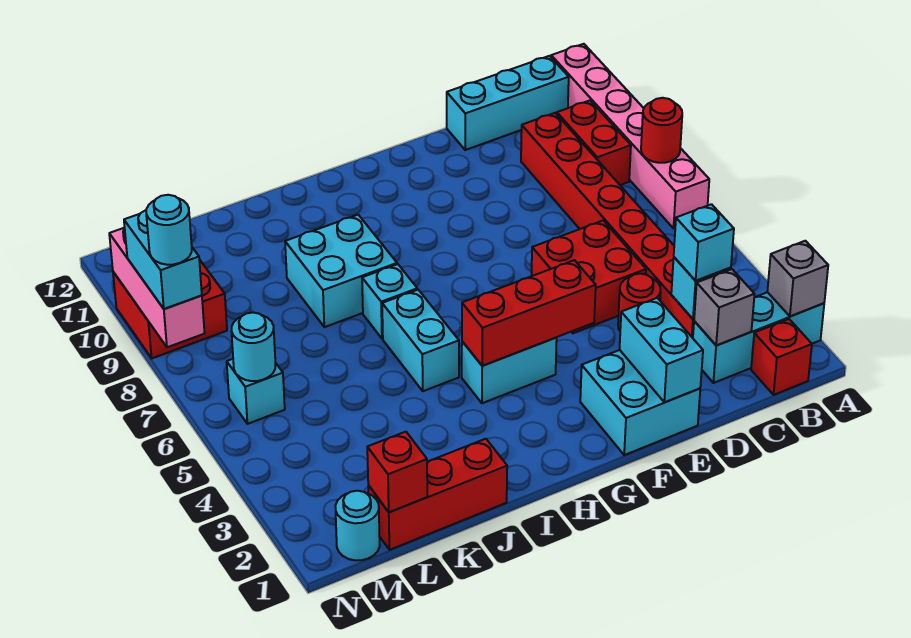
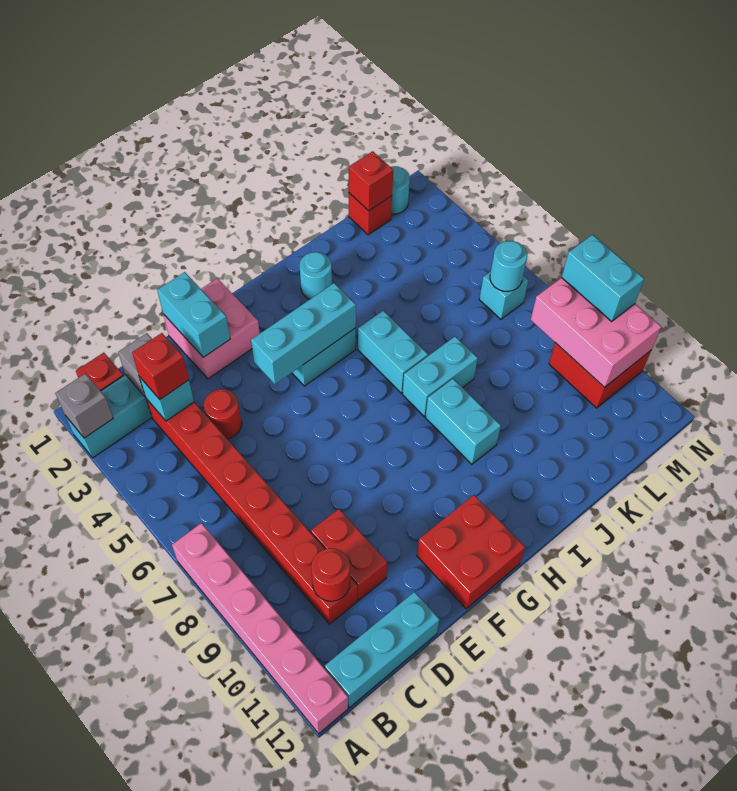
red 1x1 round brick [641,98,682,163] -> red 1x1 round brick moved to [311,548,350,601]
red 1x2 brick [557,100,631,185] -> red 1x2 brick moved to [311,509,387,600]
cyan 1x1 brick [674,204,734,281] -> red 1x1 brick [132,333,189,399]
red 2x2 brick [532,221,646,333] -> red 2x2 brick moved to [417,495,525,609]
cyan 2x2 brick [580,350,700,455] -> pink 2x2 brick [163,278,260,379]
red 1x3 brick [462,260,596,366] -> cyan 1x3 brick [251,283,356,384]
cyan 1x1 brick [362,264,417,339] -> cyan 1x2 brick [402,337,478,416]
cyan 2x2 brick [285,215,397,327] -> cyan 1x2 brick [425,379,501,464]
red 1x3 brick [368,439,507,550] -> red 1x1 brick [349,193,392,235]
pink 1x3 brick [109,228,205,347] -> pink 2x3 brick [531,278,661,387]
cyan 1x1 round brick [146,195,192,265] -> cyan 1x1 round brick moved to [300,252,332,299]

